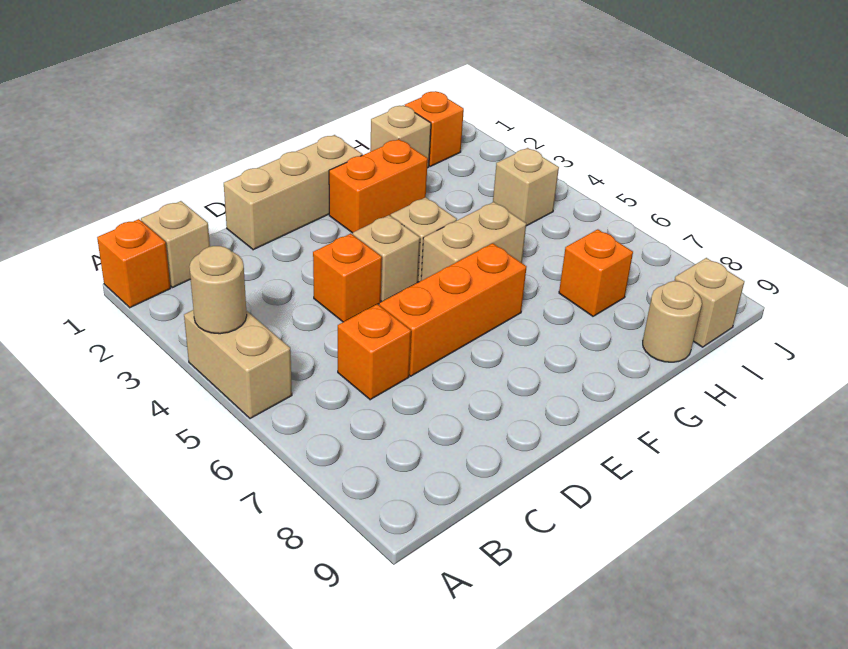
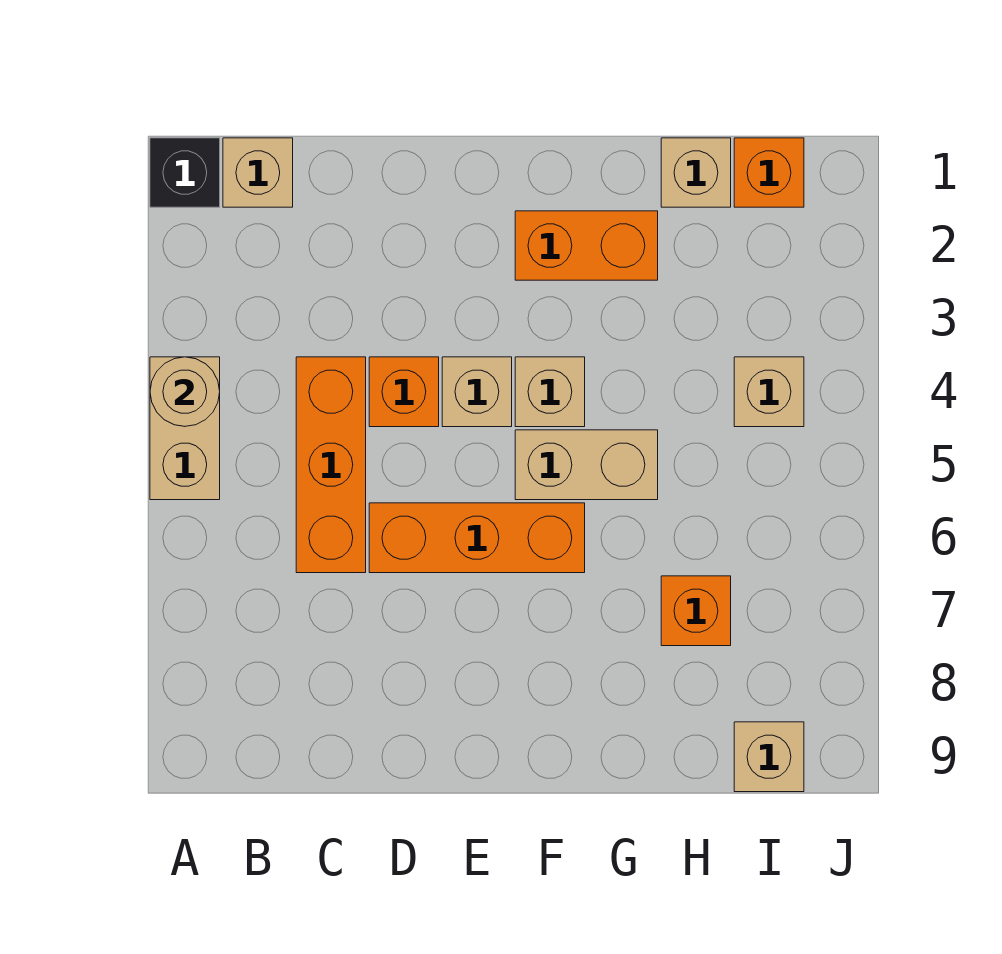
orange 1x1 brick [97,219,171,308] -> black 1x1 brick [150,138,220,207]
orange 1x1 brick [338,304,411,400] -> orange 1x3 brick [296,357,366,573]
tan 1x3 brick [224,135,362,250] -> none
tan 1x1 round brick [643,281,702,362] -> none

